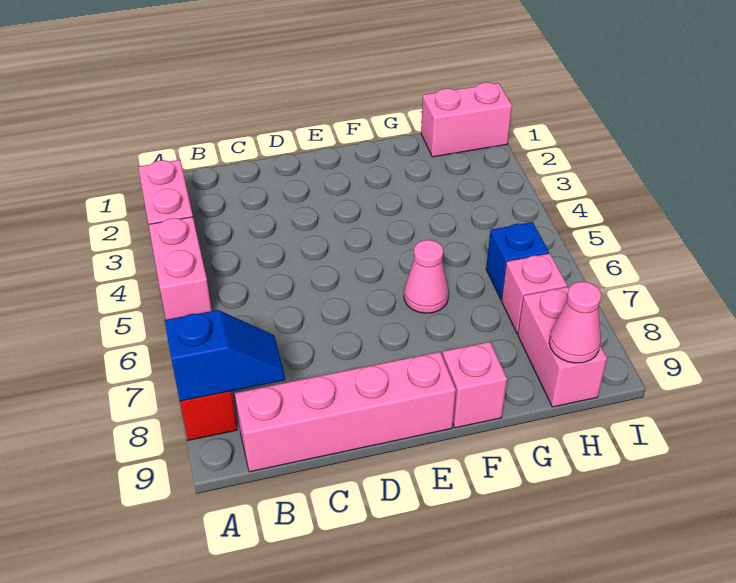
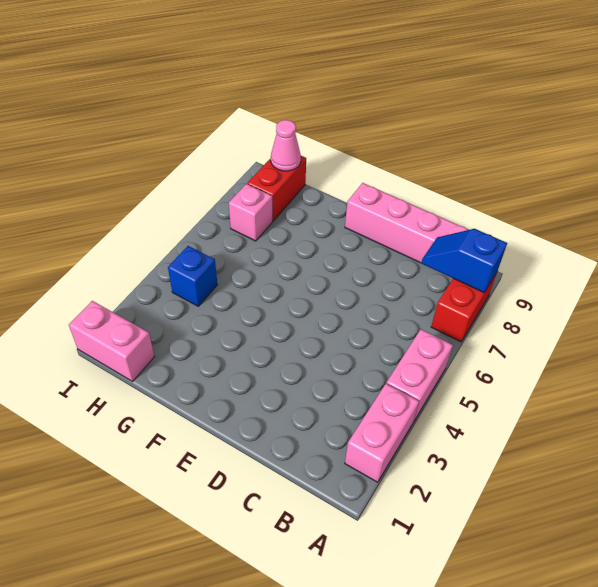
pink 1x1 cone [404,240,449,313] -> none
pink 1x1 brick [442,342,507,428] -> none
blue 1x1 brick [486,222,549,300] -> blue 1x1 brick moved to [168,246,217,306]
pink 1x2 brick [518,287,607,407] -> red 1x2 brick [247,156,306,221]

